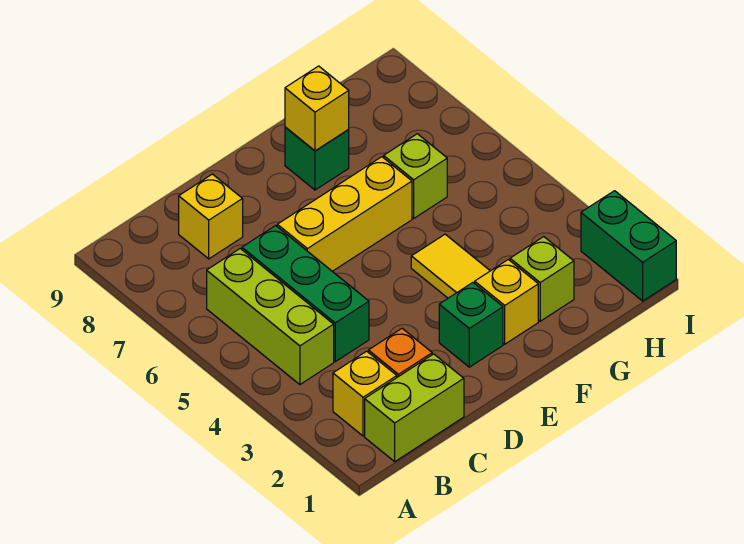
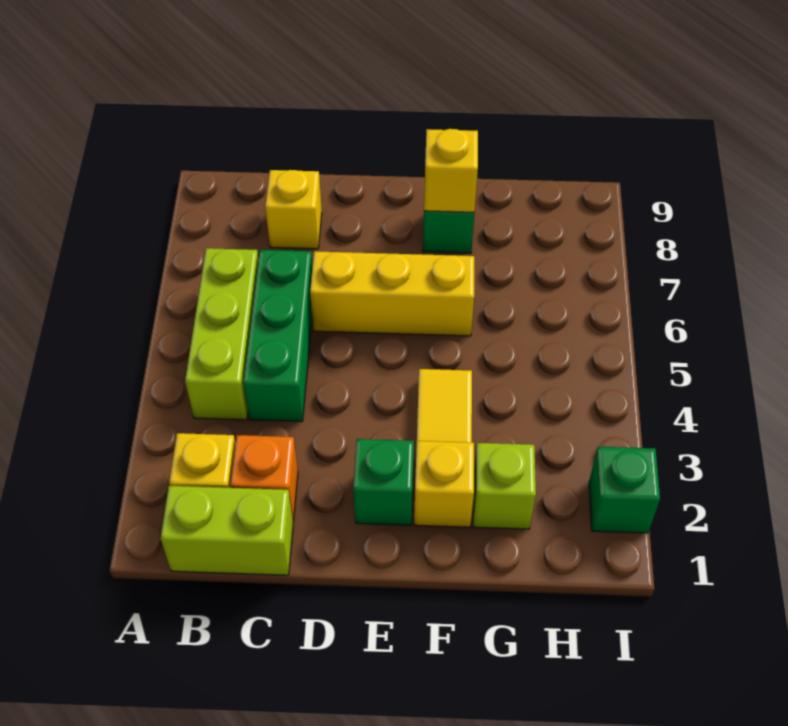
lime 1x1 brick [384,134,447,218] -> none
green 1x2 brick [581,191,676,301] -> green 1x1 brick [589,446,660,533]

